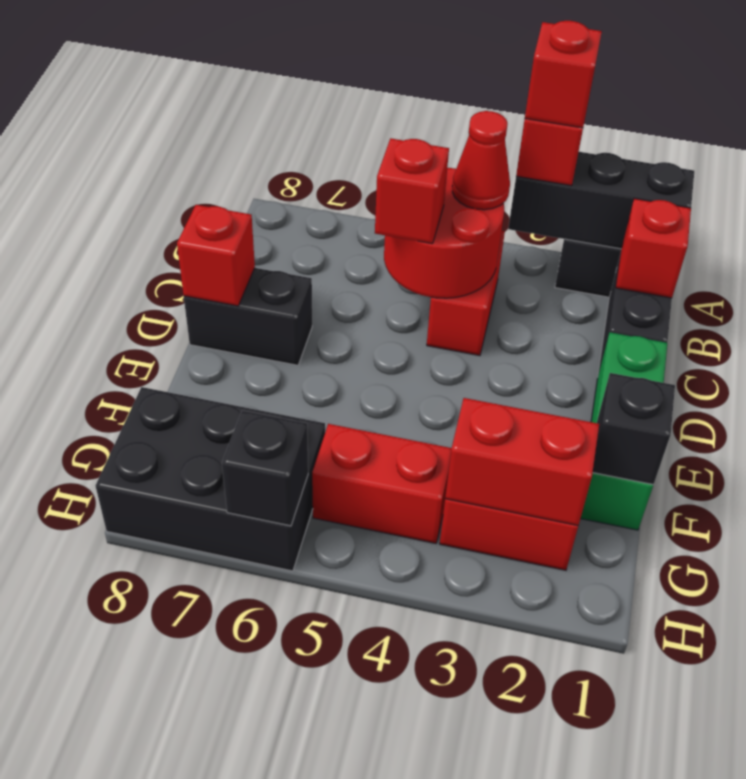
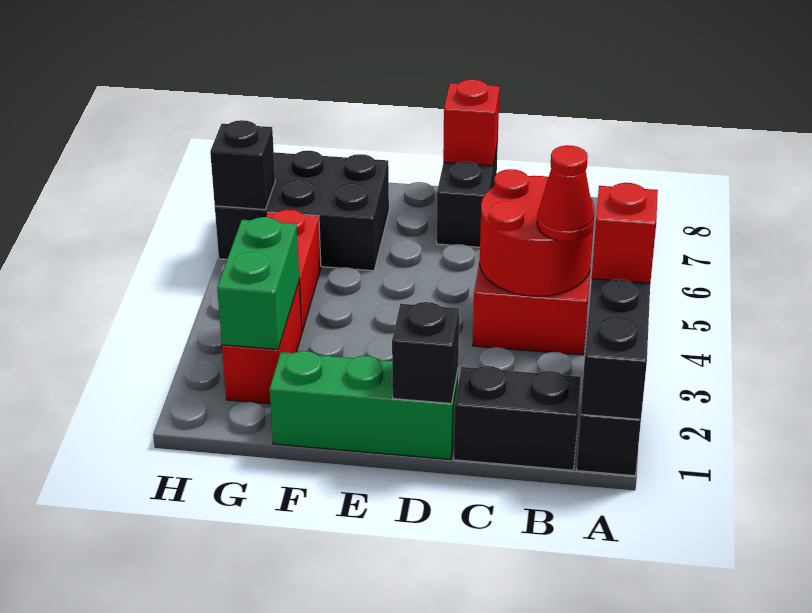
red 1x1 brick [525,21,602,128] -> none
red 1x1 brick [616,199,691,298] -> none
red 1x1 brick [375,138,449,244] -> none
black 1x1 brick [593,373,675,485] -> black 1x1 brick moved to [392,302,459,404]
red 1x2 brick [445,398,599,526] -> green 1x2 brick [217,217,299,349]
black 2x3 brick [96,387,325,571] -> black 2x3 brick turned to [215,151,389,271]

